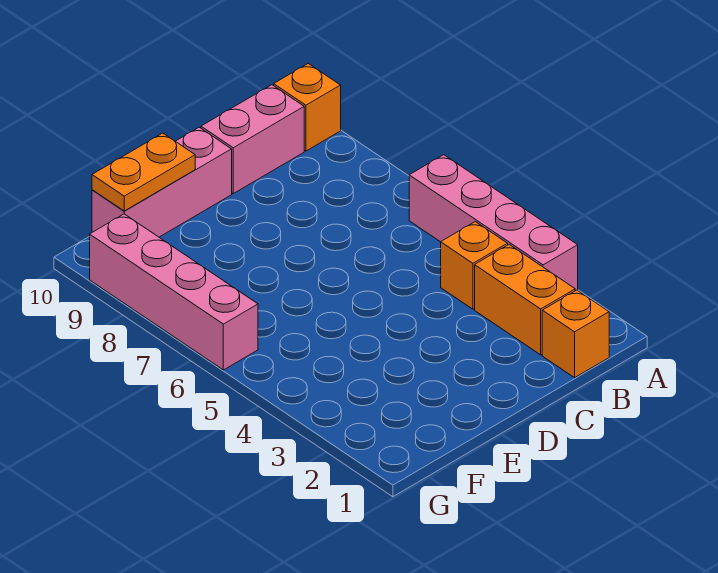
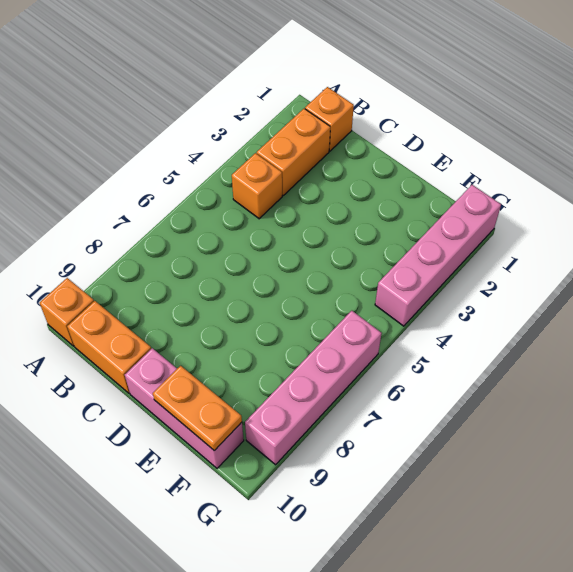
pink 1x4 brick [409,155,578,291] -> pink 1x4 brick moved to [375,185,501,326]
pink 1x2 brick [201,85,304,193] -> orange 1x2 brick [67,301,151,393]

